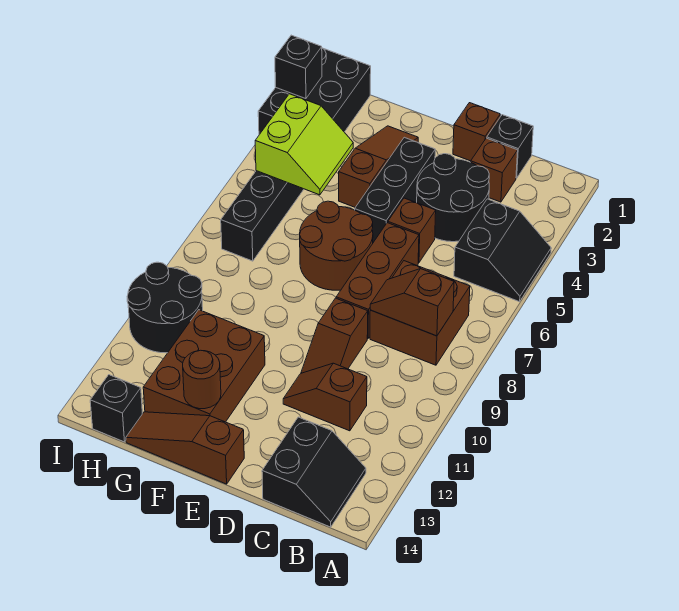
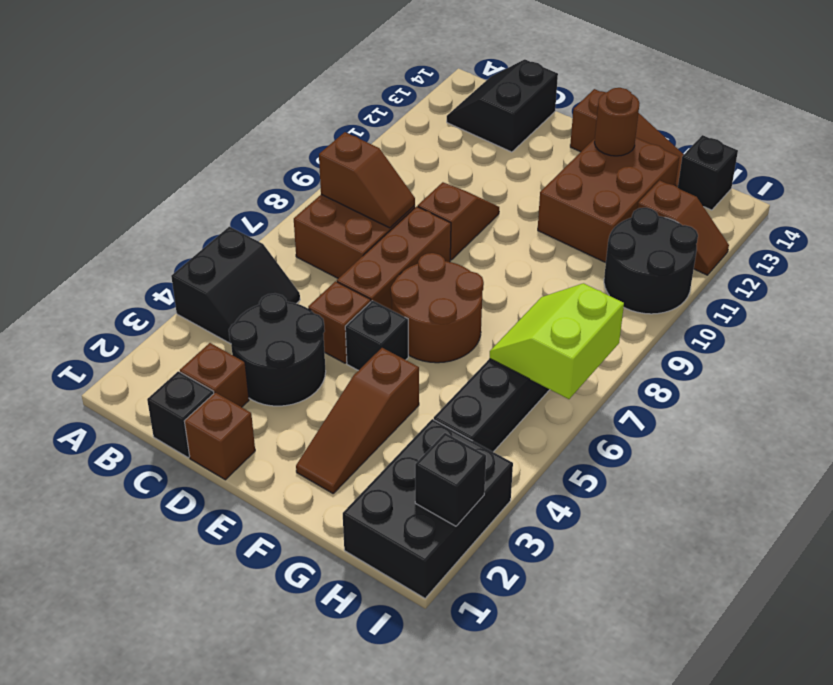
black 2x2 slope [454,199,551,302] -> black 2x2 slope turned to [171,227,300,344]
brown 1x2 slope [283,363,367,431] -> brown 1x2 slope moved to [637,180,729,275]
black 1x3 brick [355,137,435,242] -> black 1x1 brick [345,301,408,371]
lime 2x2 slope [255,94,353,195] -> lime 2x2 slope moved to [490,283,624,399]

